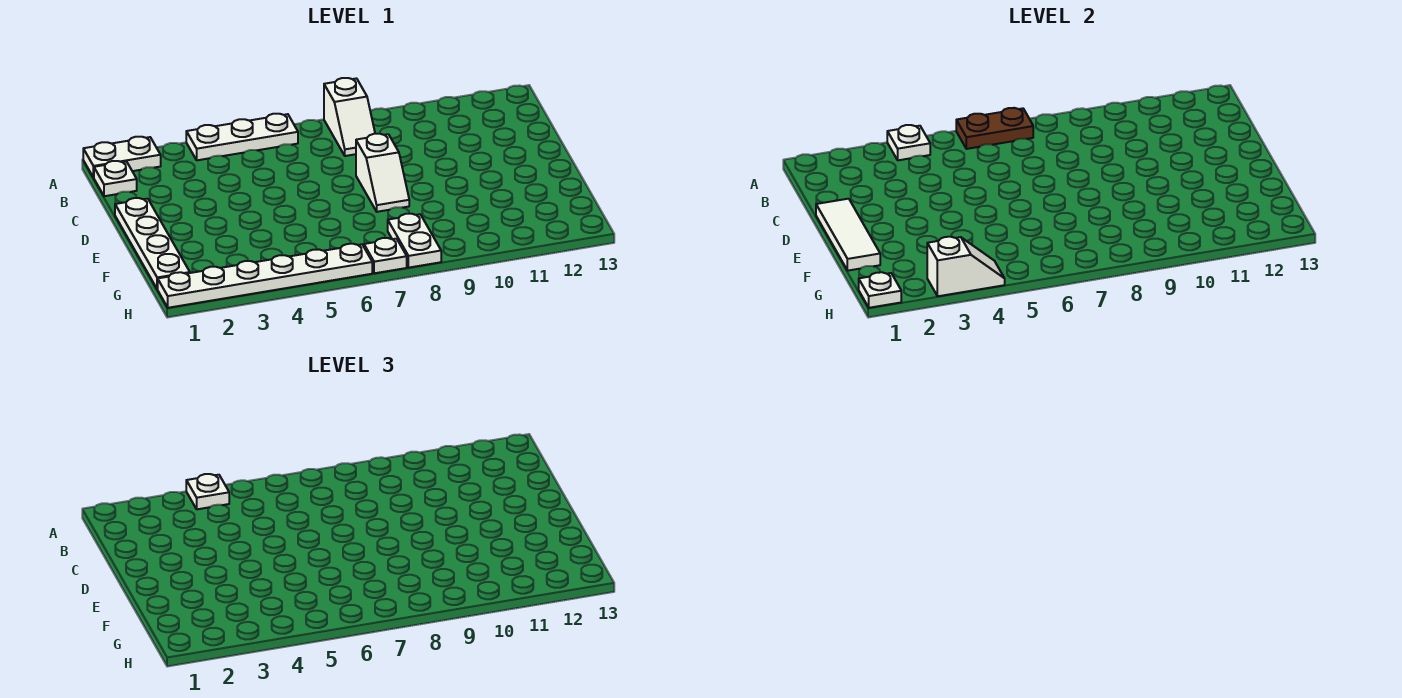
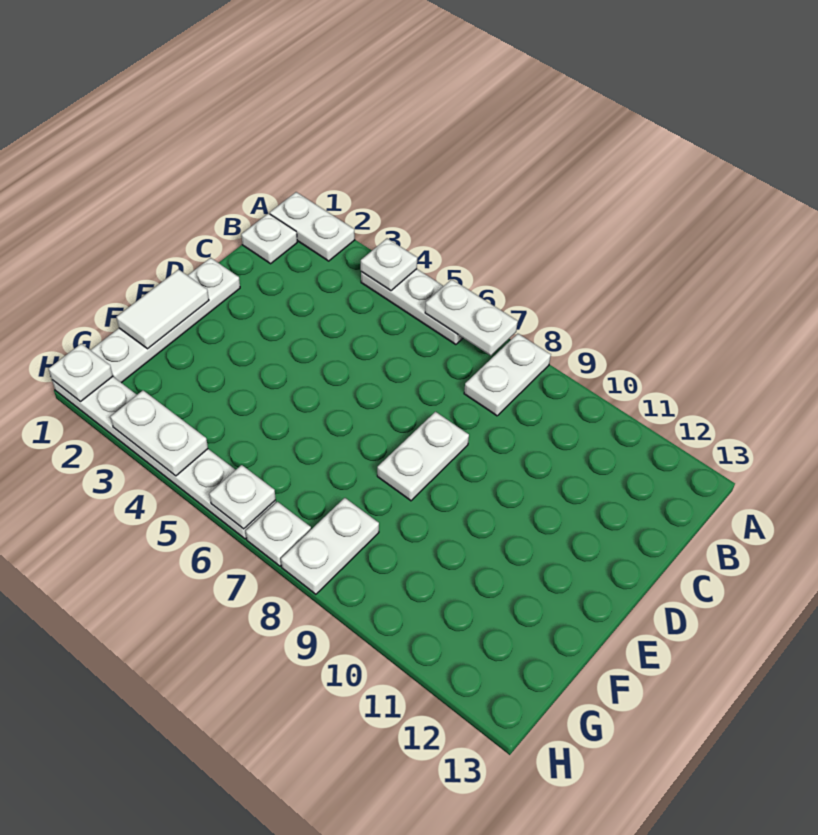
white 1x1 plate [186,474,229,509] -> white 1x1 plate moved to [209,465,276,529]
brown 1x2 plate [956,108,1033,149] -> white 1x2 plate [425,279,518,356]
white 1x2 slope [324,78,375,156] -> white 1x2 plate [464,334,551,416]
white 1x3 tile [816,199,880,271] -> white 1x2 tile [116,269,209,349]
white 1x2 slope [356,134,409,212] -> white 1x2 plate [377,412,469,501]
white 1x2 slope [927,237,1005,296] -> white 1x2 plate [110,390,208,476]

